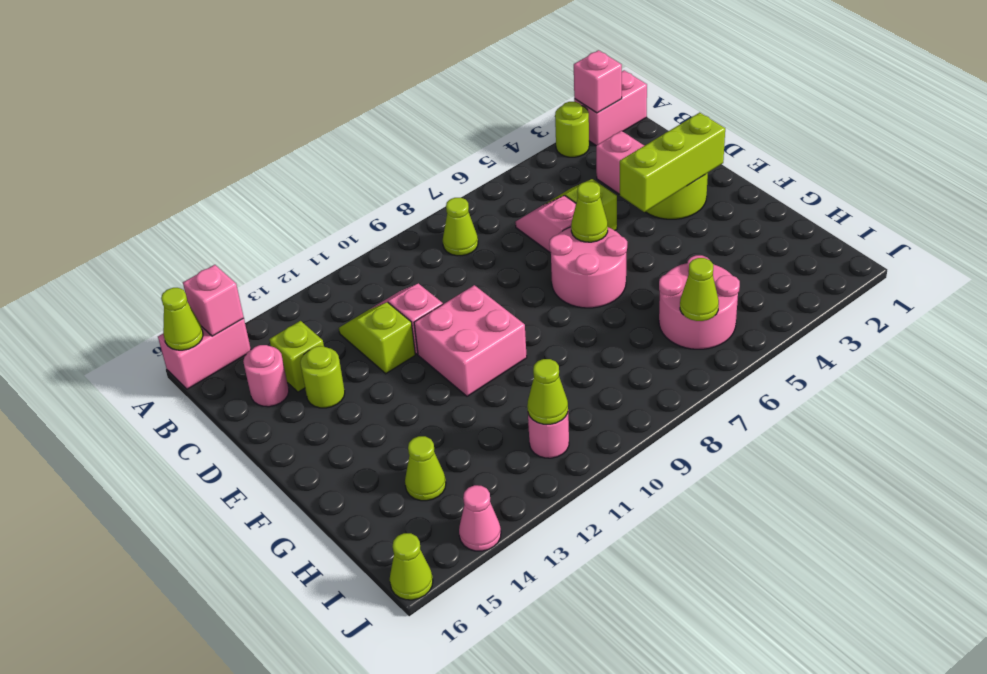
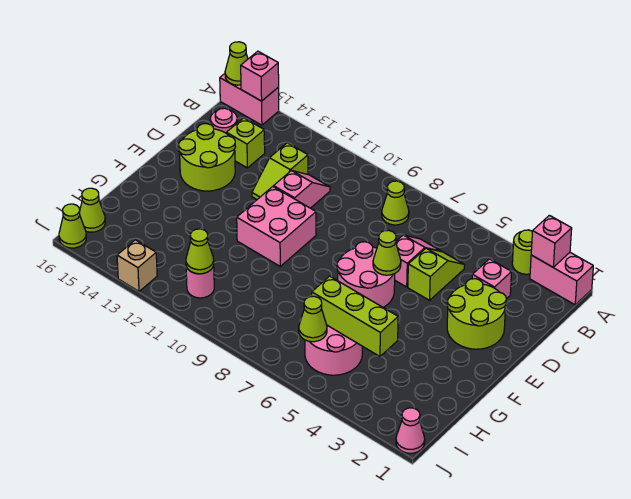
lime 1x2 slope [339,302,415,374] -> lime 1x2 slope turned to [252,143,308,199]
lime 1x1 round brick [300,346,345,408] -> lime 2x2 round brick [179,124,235,191]
lime 1x3 brick [620,113,725,212] -> lime 1x3 brick moved to [312,276,398,356]
lime 1x1 cone [405,436,446,501] -> lime 1x1 cone moved to [80,188,105,232]
none -> tan 1x1 brick [117,240,157,291]
pink 1x1 cone [459,485,501,551] -> pink 1x1 cone moved to [396,408,425,453]

